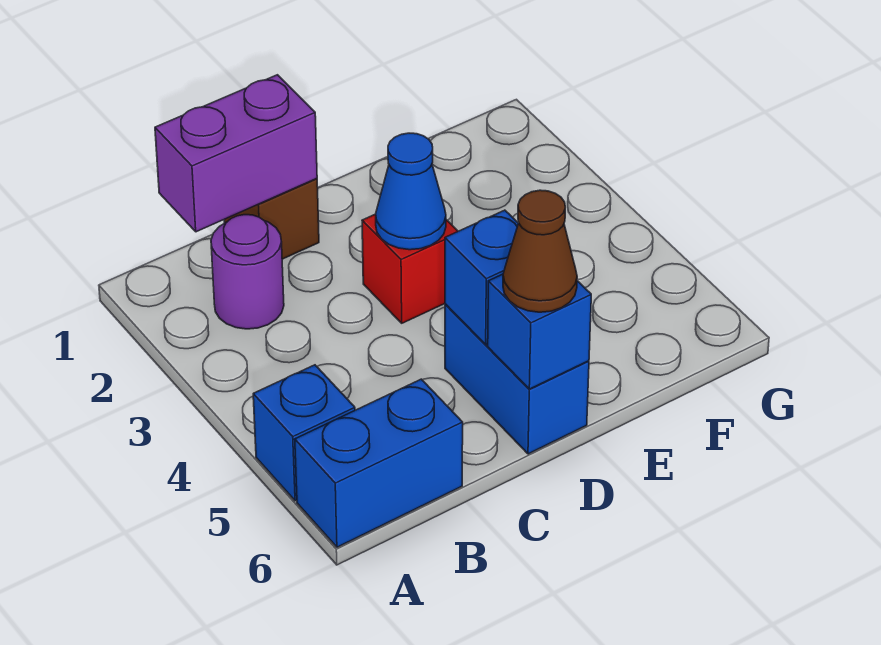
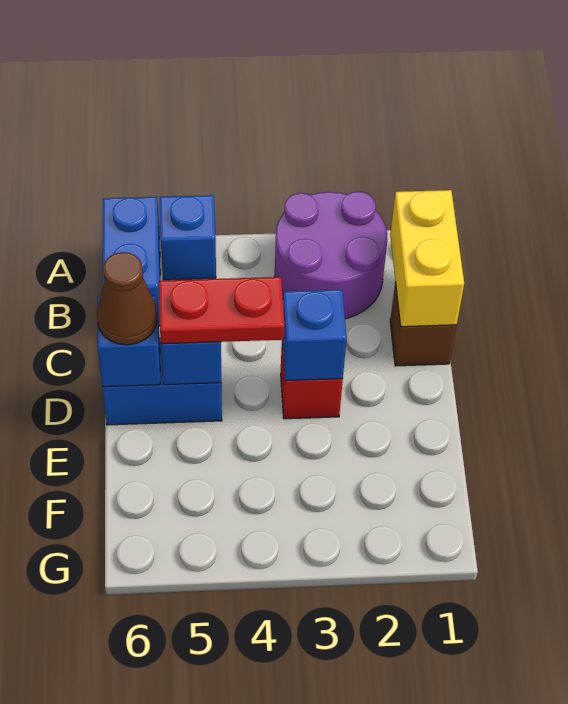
purple 1x2 brick [155,75,317,232] -> yellow 1x2 brick [390,190,464,327]
purple 1x1 round brick [211,215,284,329] -> purple 2x2 round brick [275,192,387,319]
blue 1x1 cone [376,133,446,250] -> blue 1x1 brick [283,290,347,381]
none -> red 1x2 plate [159,277,284,344]

